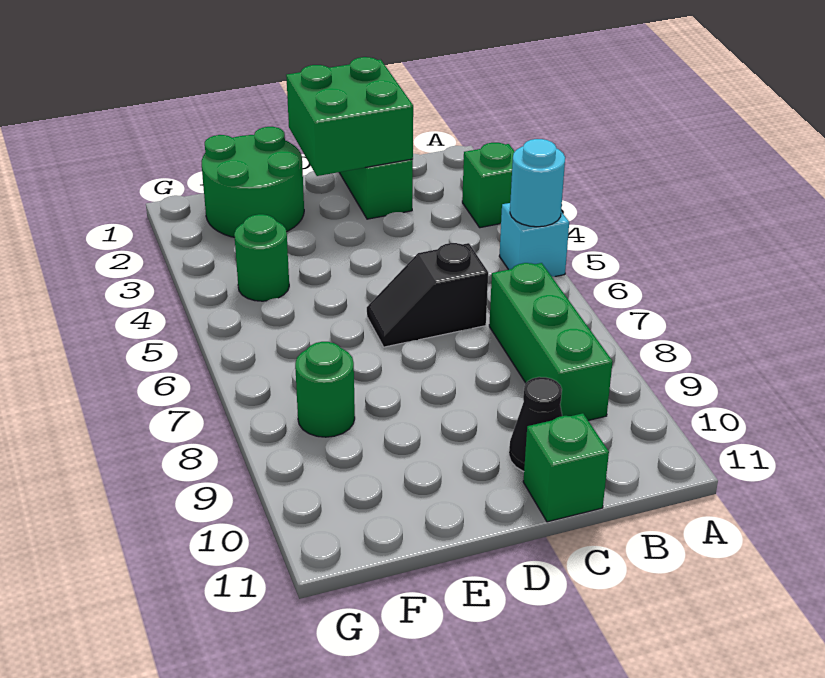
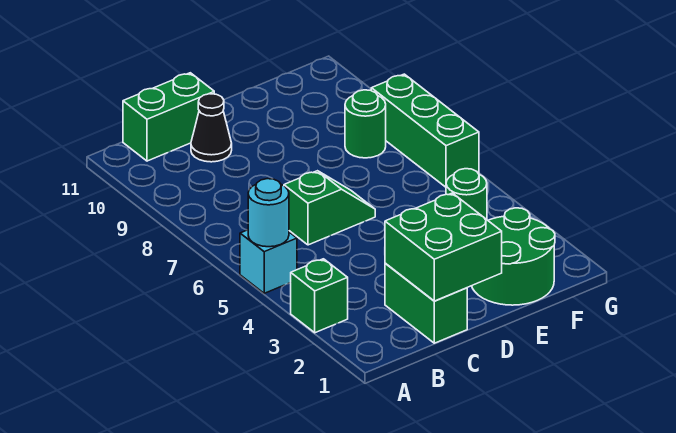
green 1x3 brick [489,263,613,420] -> green 1x3 brick moved to [371,74,479,187]
black 1x2 slope [367,243,488,347] -> green 1x2 slope [284,171,375,245]
green 1x1 brick [523,413,609,522] -> green 1x2 brick [123,73,214,161]

